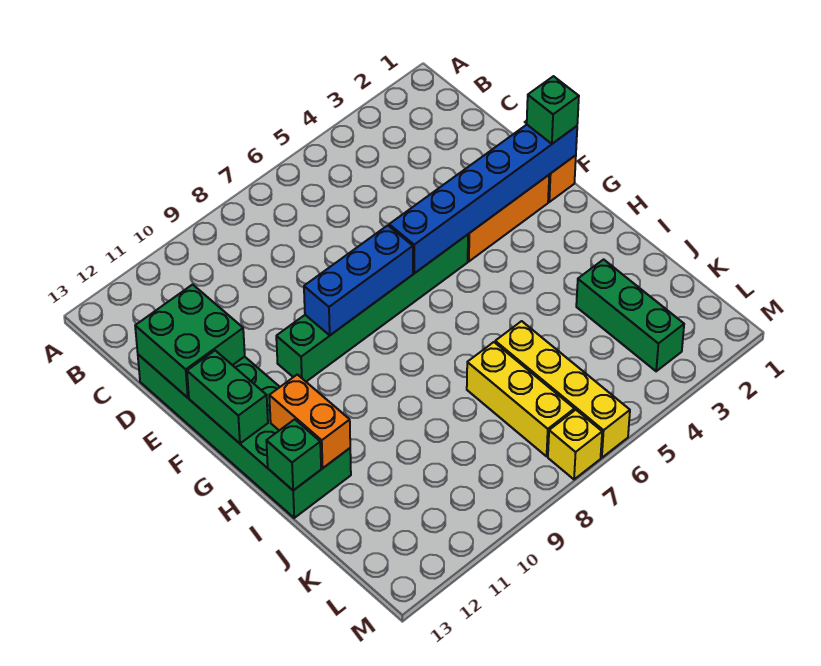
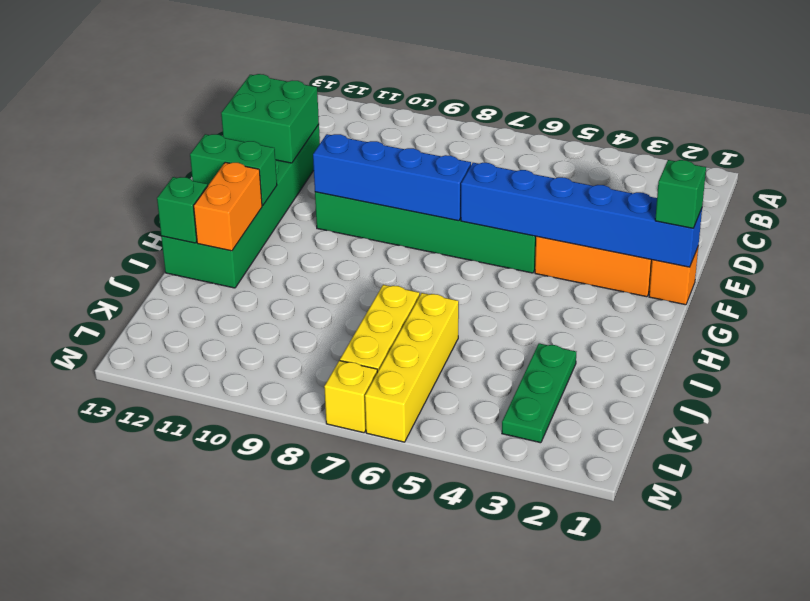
blue 1x3 brick [304,225,413,335] -> blue 1x4 brick [313,134,471,221]
green 1x2 brick [187,351,268,443] -> green 1x2 brick turned to [190,134,277,206]
green 1x3 brick [576,259,684,371] -> green 1x3 plate [502,343,576,443]

